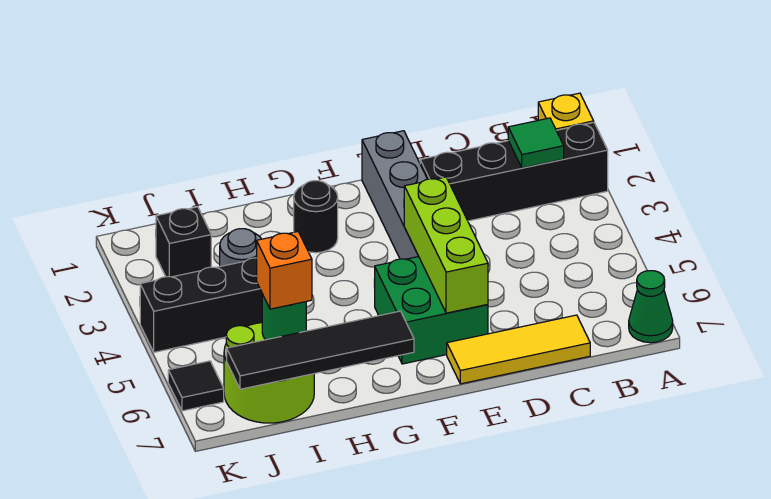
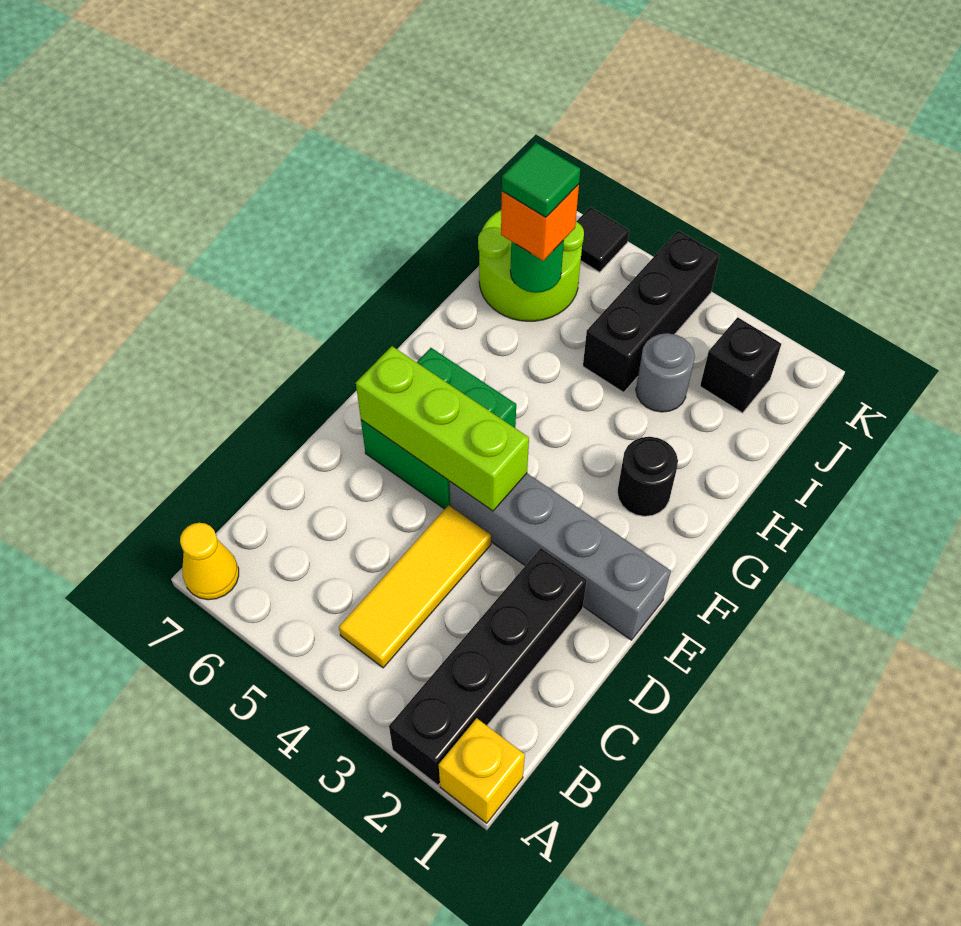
green 1x1 cone [629,271,673,343] -> yellow 1x1 cone [180,523,239,600]
green 1x1 tile [508,118,564,168] -> green 1x1 tile moved to [502,143,580,217]
yellow 1x3 tile [447,315,590,384] -> yellow 1x3 tile moved to [339,505,491,668]
black 1x4 tile [227,311,414,389] -> none

